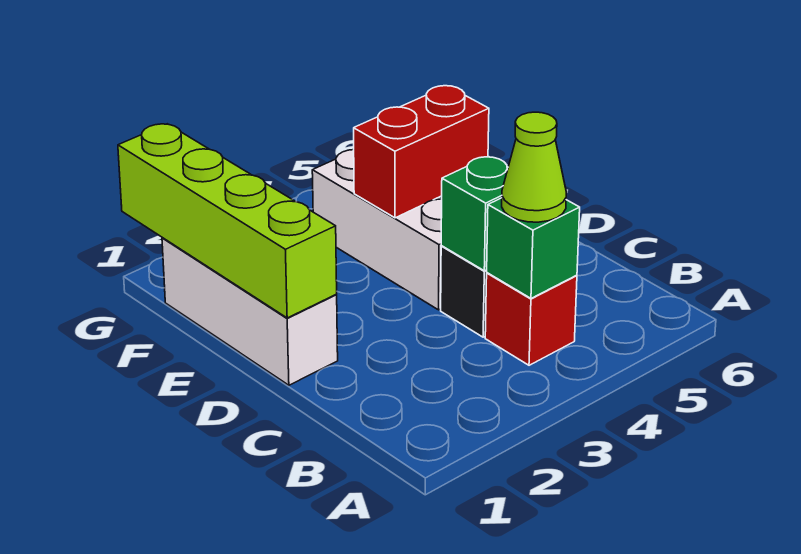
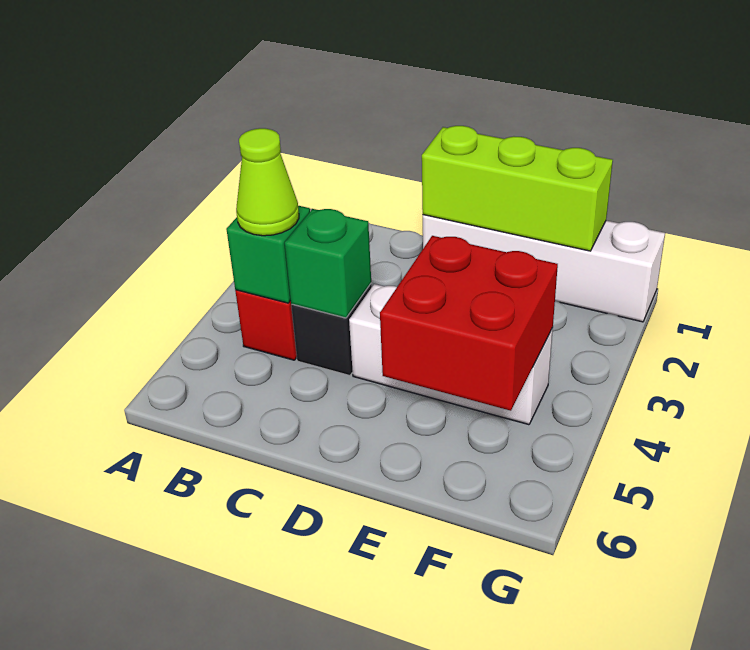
white 1x3 brick [162,238,338,385] -> white 1x4 brick [423,215,665,322]
lime 1x4 brick [118,124,337,318] -> lime 1x3 brick [422,126,613,251]
red 1x2 brick [354,86,489,218] -> red 2x2 brick [380,236,558,411]

